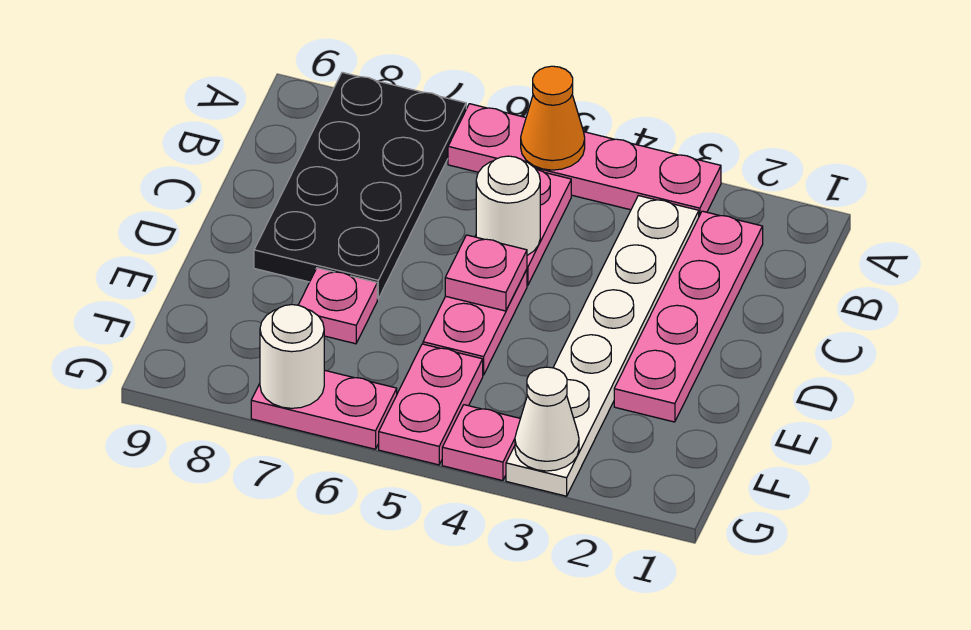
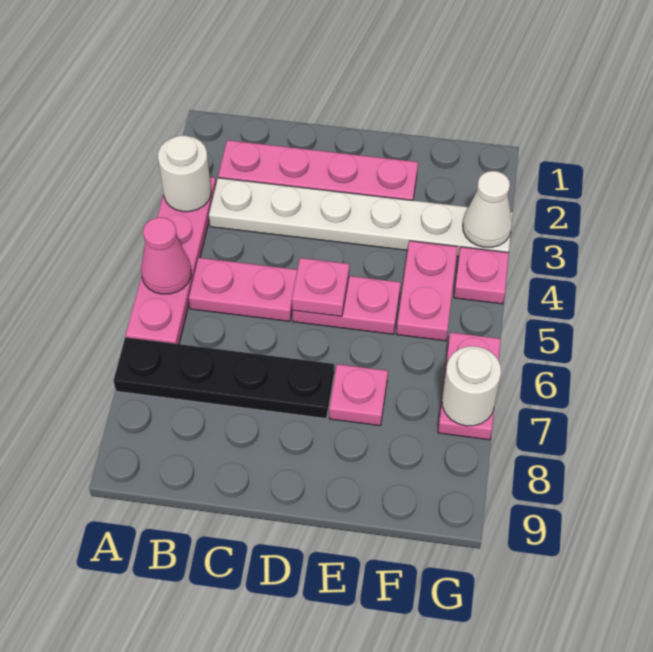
orange 1x1 cone [521,66,585,170] -> pink 1x1 cone [141,217,191,294]
black 2x4 plate [254,72,466,299] -> black 1x4 plate [114,337,334,419]
white 1x1 round brick [476,156,540,255] -> white 1x1 round brick moved to [158,135,211,212]
pink 1x2 plate [379,344,483,465] -> pink 1x2 plate turned to [397,241,458,341]

